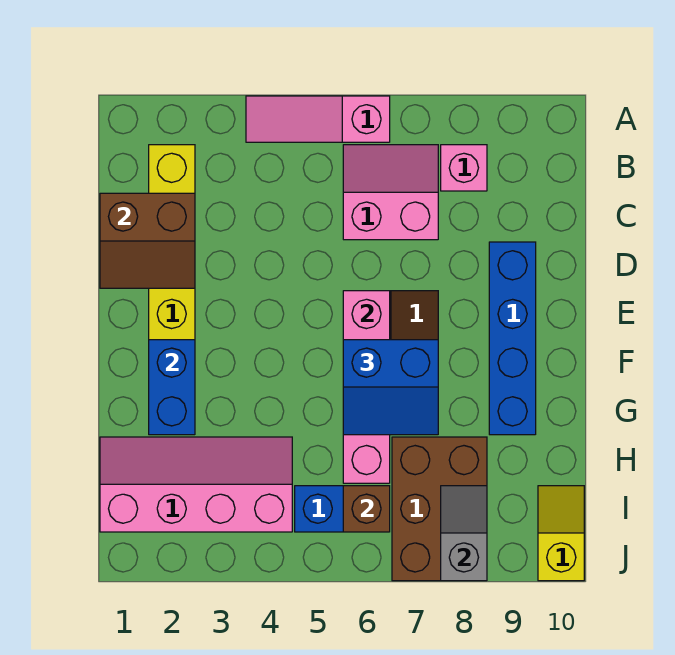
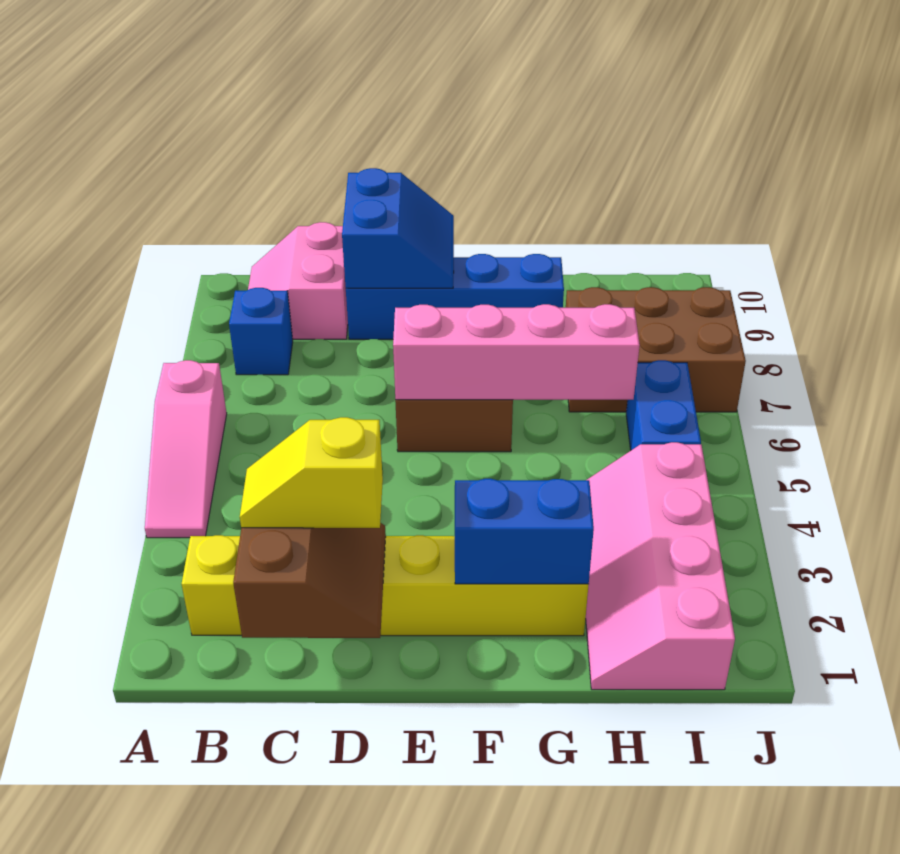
pink 2x2 slope [343,145,438,240] -> pink 2x2 slope moved to [248,222,348,339]
pink 1x1 brick [441,145,487,191] -> blue 1x1 brick [229,288,293,375]
blue 2x2 slope [343,340,438,435] -> blue 2x2 slope moved to [342,168,454,288]
brown 1x1 brick [343,486,390,532] -> none
grey 1x2 slope [441,486,487,581] -> none
yellow 1x2 slope [538,486,584,581] -> yellow 1x2 slope moved to [240,417,383,528]

